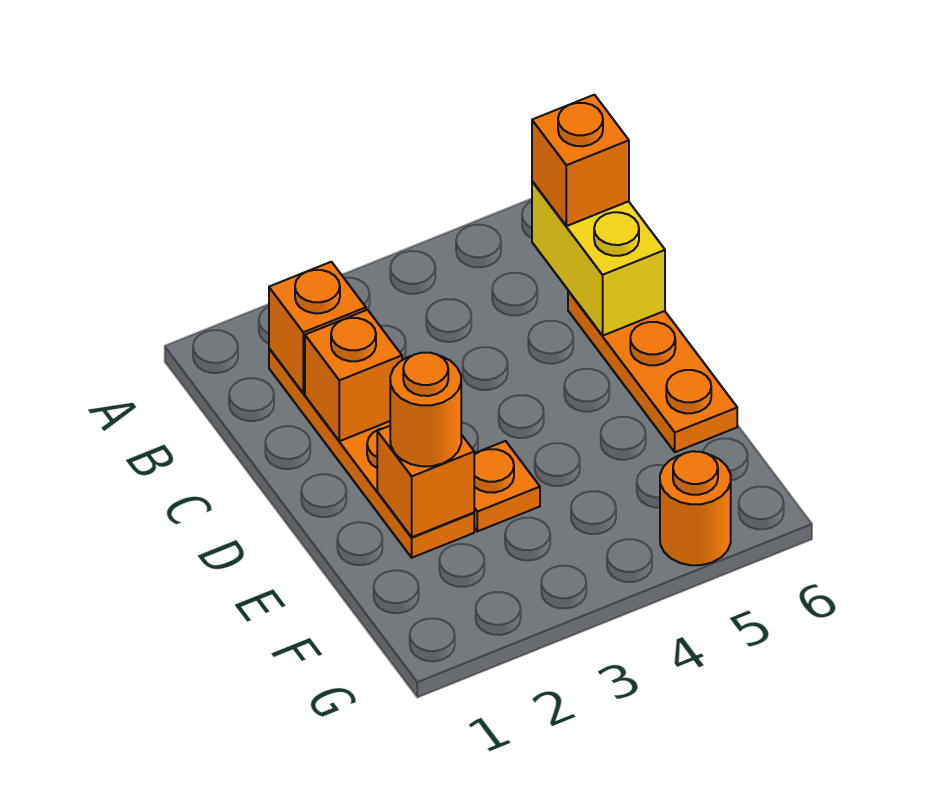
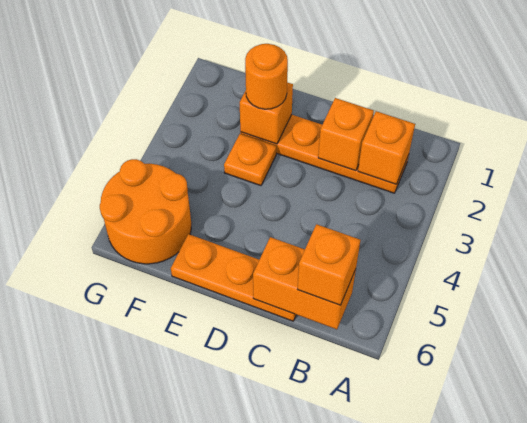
yellow 1x2 brick [532,181,665,336] -> orange 1x2 brick [253,237,356,329]
orange 1x1 round brick [660,451,731,565] -> orange 2x2 round brick [100,159,191,264]

